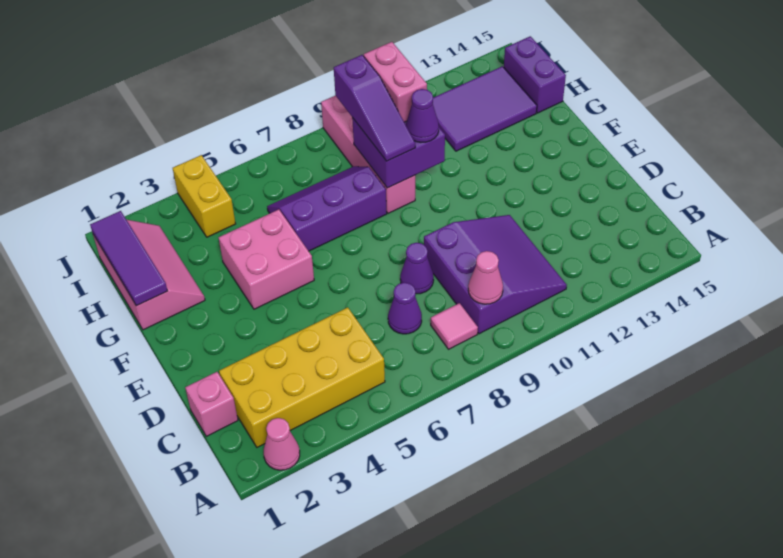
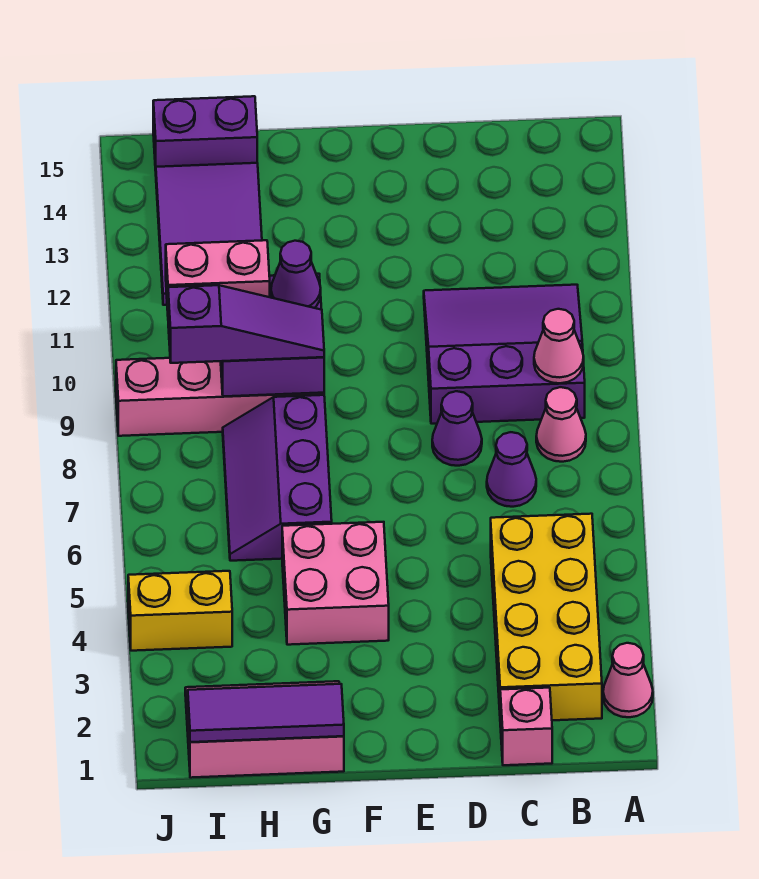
pink 1x1 tile [431,303,478,349] -> pink 1x1 cone [536,387,586,462]

